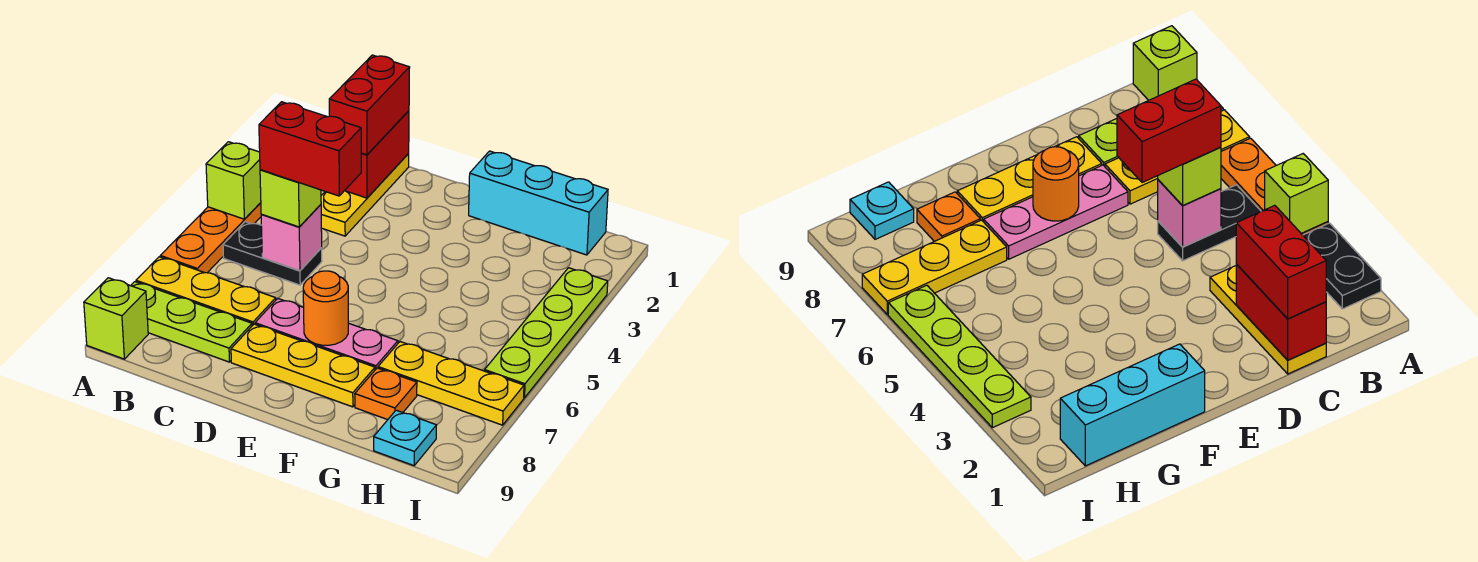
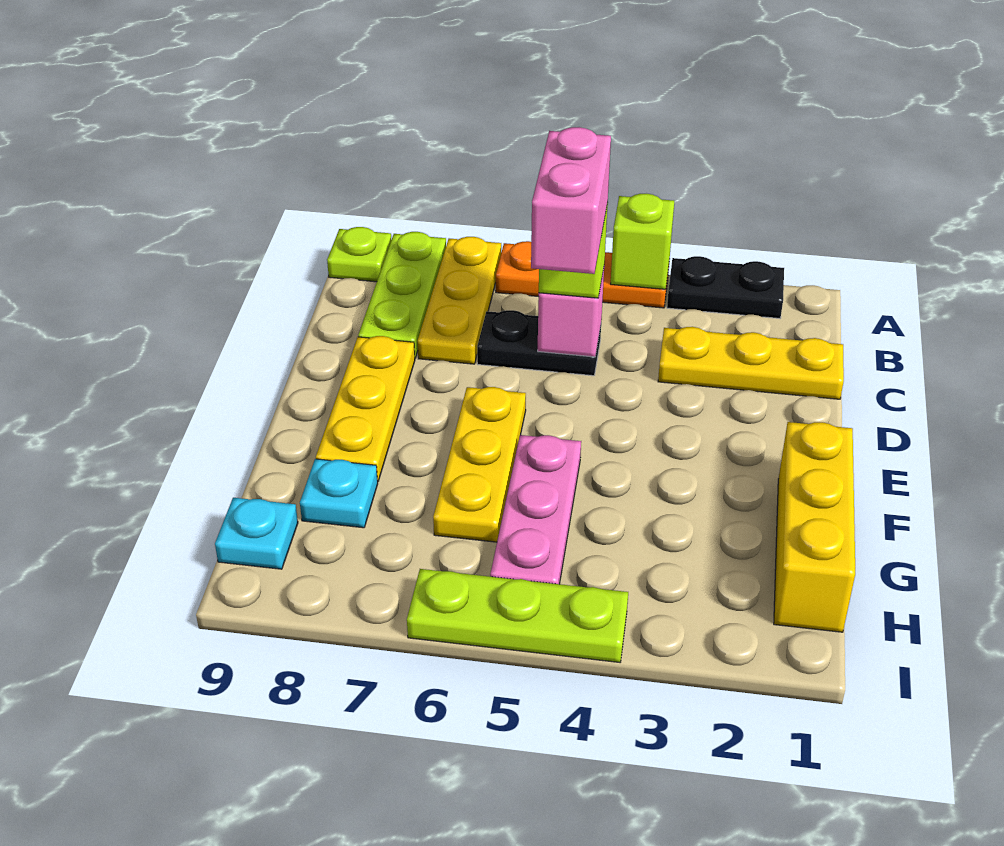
lime 1x1 brick [84,278,148,359] -> lime 1x1 plate [327,227,391,282]
black 1x2 plate [223,222,322,285] -> black 1x2 plate turned to [477,310,601,376]
red 1x2 brick [345,111,409,198] -> none
red 1x2 brick [329,55,410,155] -> none
red 1x2 brick [259,102,361,196] -> pink 1x2 brick [531,127,611,274]
pink 1x3 plate [255,298,398,370] -> pink 1x3 plate moved to [490,435,581,584]
orange 1x1 round brick [303,271,348,345] -> none
cyan 1x3 brick [469,151,608,255] -> yellow 1x3 brick [774,422,855,632]
yellow 1x3 plate [378,342,524,425] -> yellow 1x3 plate moved to [433,387,526,542]
orange 1x1 plate [355,368,417,420] -> cyan 1x1 plate [300,459,378,528]
lime 1x4 plate [485,268,608,398] -> lime 1x3 plate [407,569,628,662]

